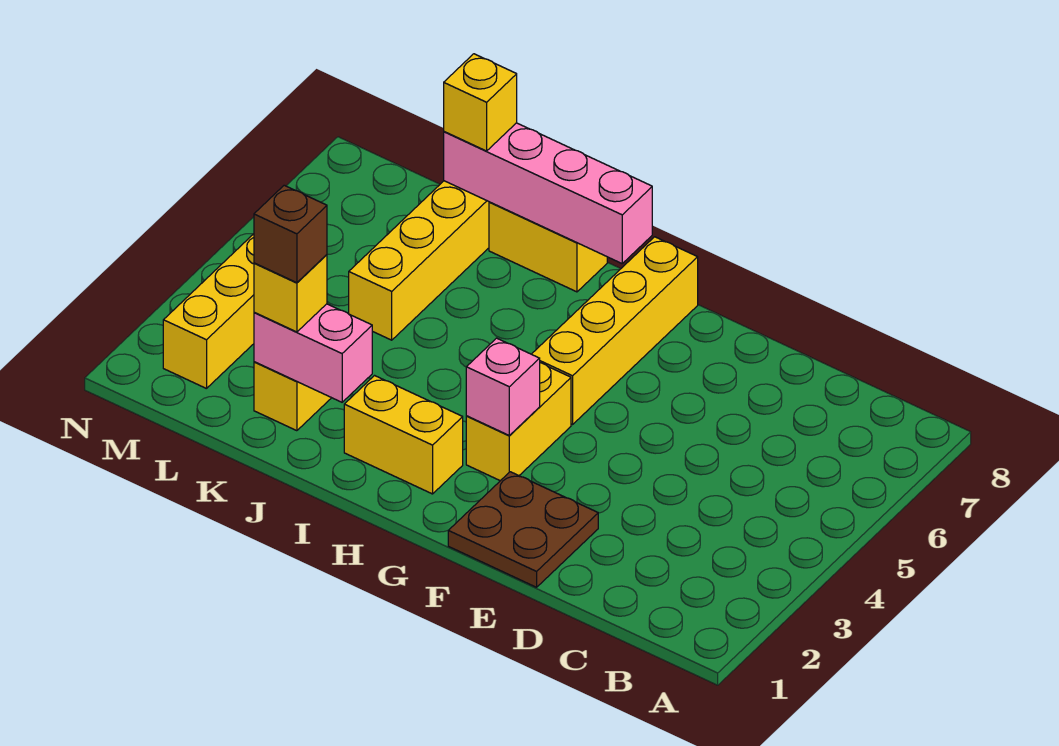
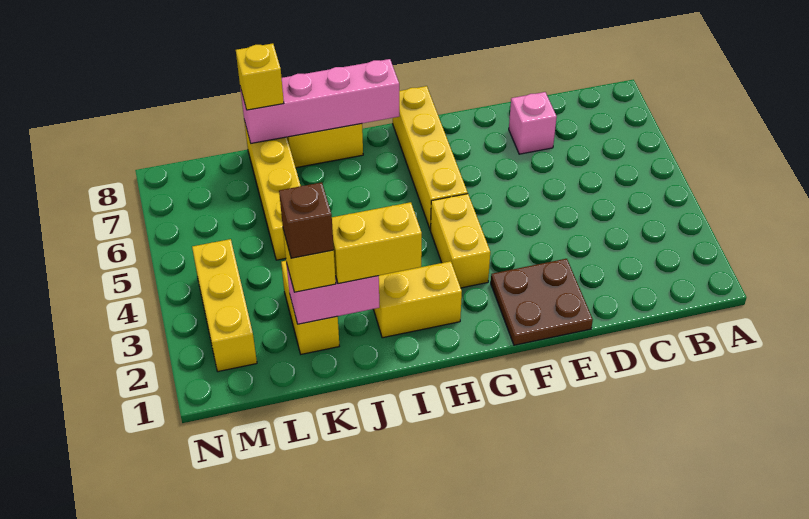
pink 1x1 brick [466,338,540,435] -> pink 1x1 brick moved to [509,92,557,154]
none -> yellow 1x2 brick [332,202,422,284]

